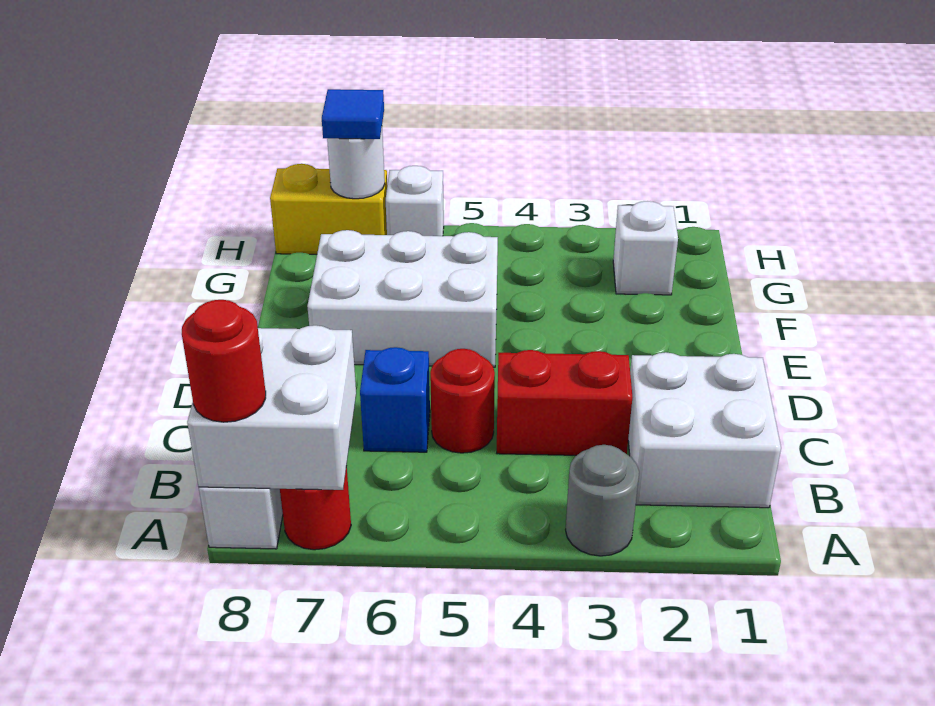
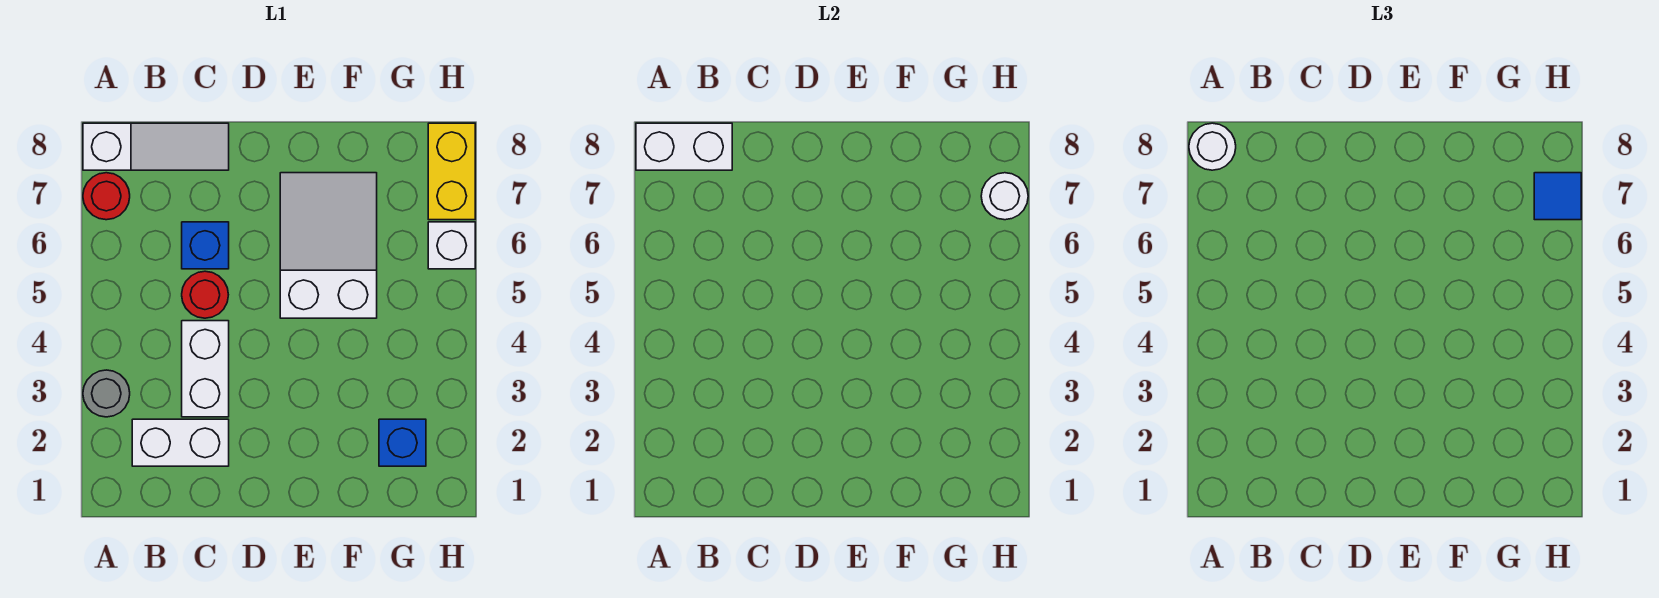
white 2x2 brick [187,325,356,490] -> white 1x2 brick [636,123,732,170]
red 1x1 round brick [182,300,266,422] -> white 1x1 round brick [1189,123,1236,170]
white 2x2 brick [628,352,781,508] -> white 1x2 brick [132,419,229,466]
red 1x2 brick [497,350,632,455] -> white 1x2 brick [182,321,229,417]
white 2x3 brick [307,230,498,367] -> white 2x3 slope [280,173,377,318]
white 1x1 brick [613,201,678,295] -> blue 1x1 brick [379,419,426,466]

